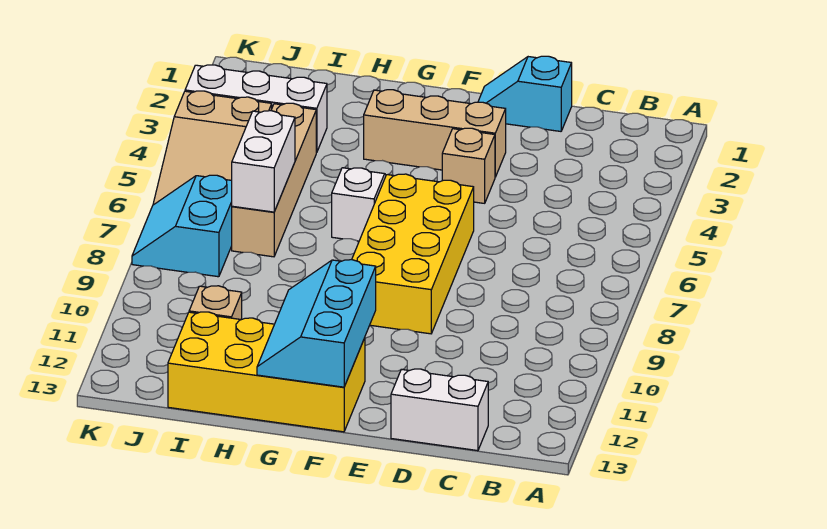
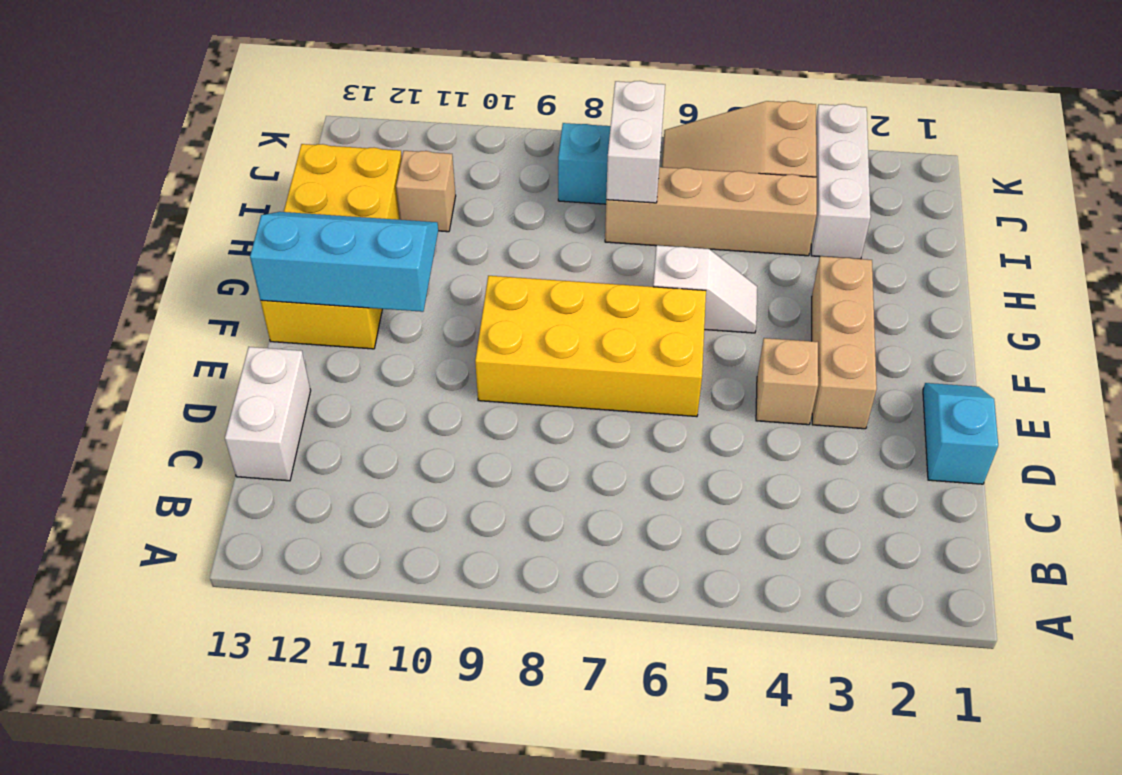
white 1x2 brick [232,111,295,212] -> white 1x2 brick turned to [606,81,665,203]

